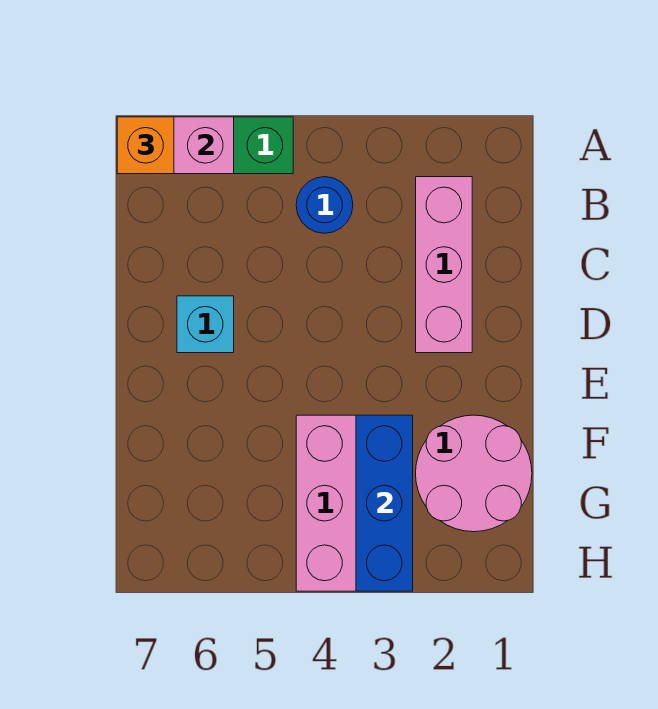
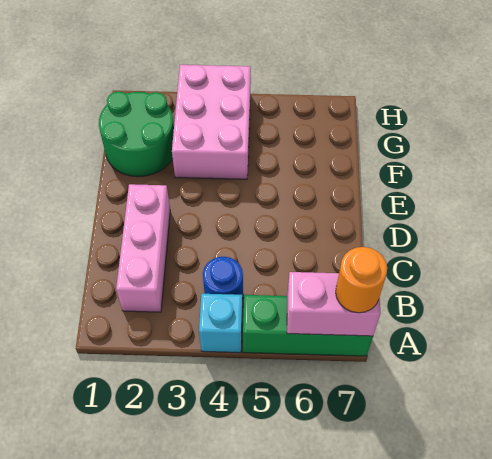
orange 1x1 brick [117,117,174,174] -> orange 1x1 round brick [336,247,387,313]
cyan 1x1 brick [177,296,234,353] -> cyan 1x1 brick moved to [199,294,242,353]
pink 2x2 round brick [416,415,532,532] -> green 2x2 round brick [99,91,174,177]
blue 1x3 brick [356,415,413,591] -> none

